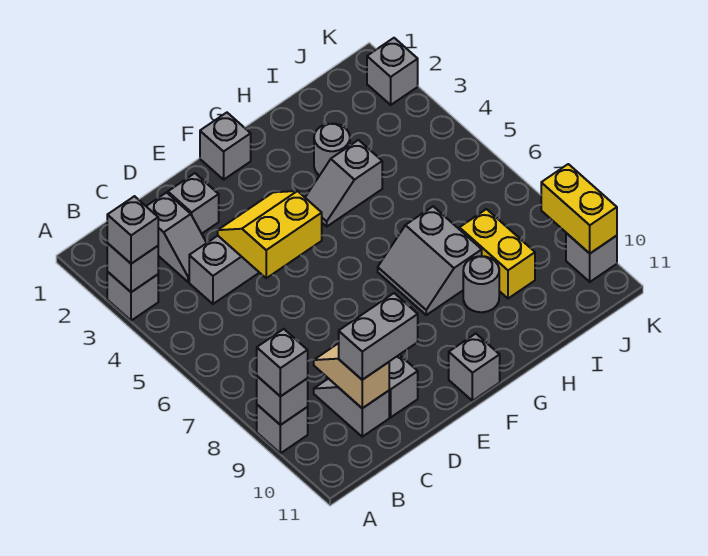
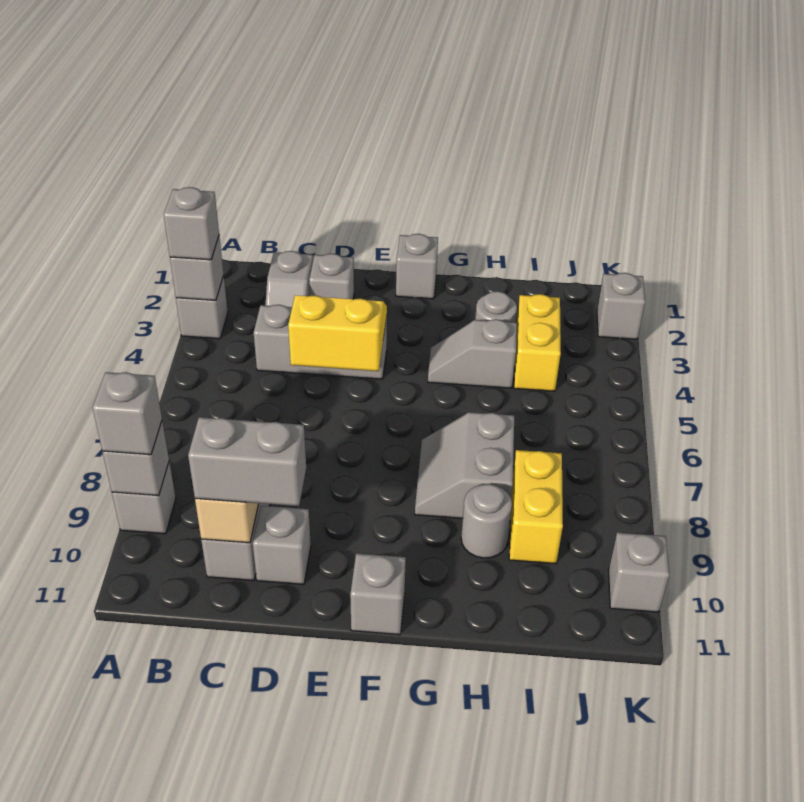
yellow 1x2 brick [541,164,617,253] -> yellow 1x2 brick moved to [514,294,561,391]

